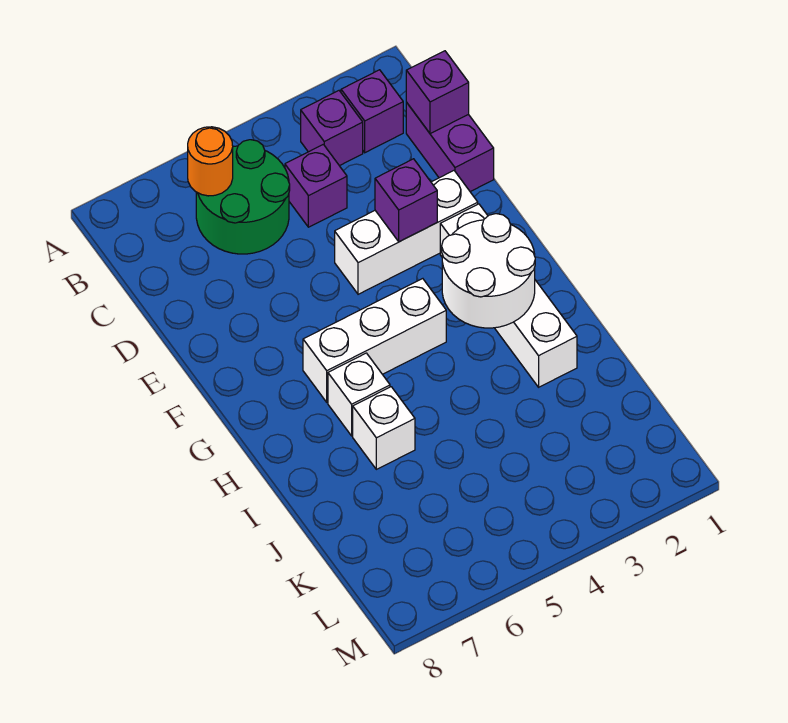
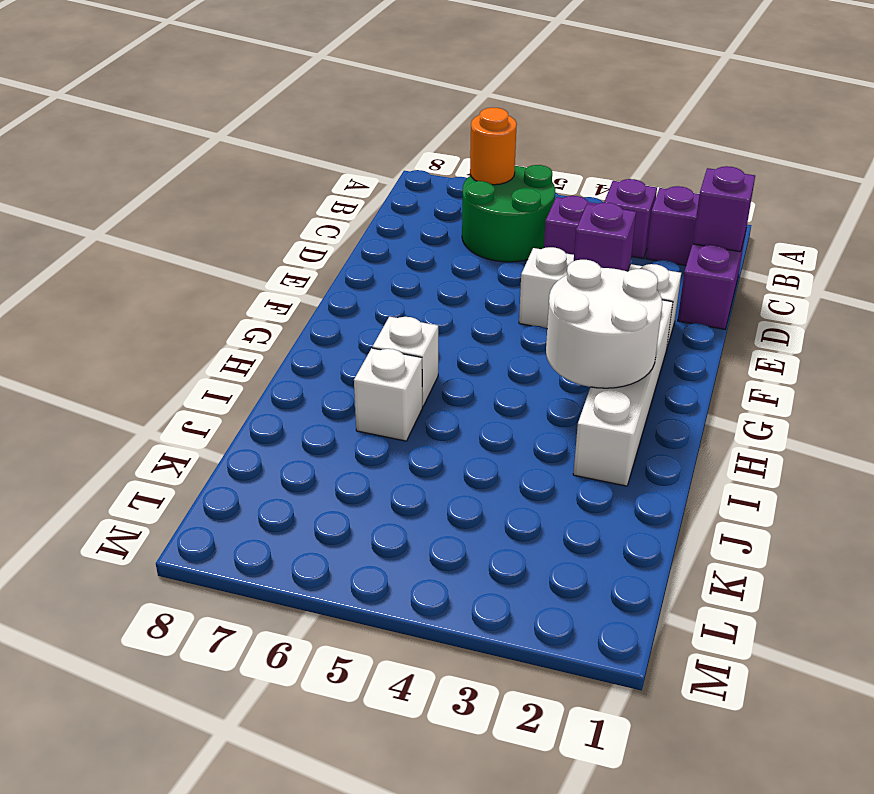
white 1x3 brick [303,279,446,402] -> none

